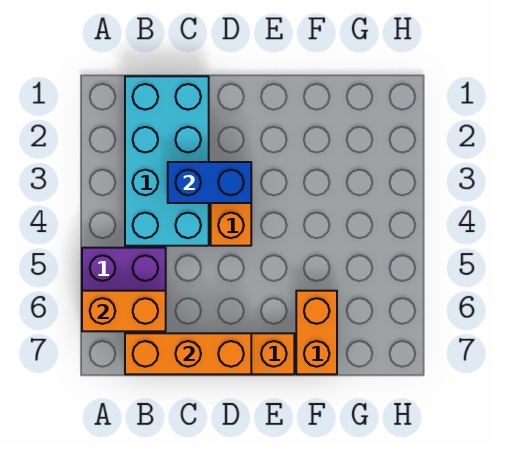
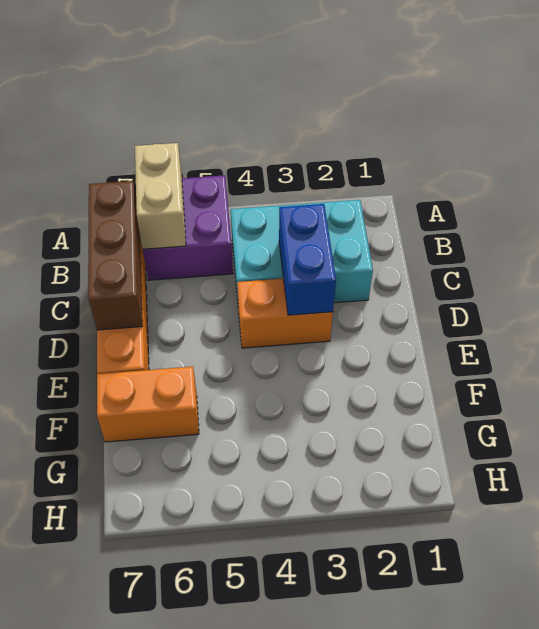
orange 1x2 brick [82,291,166,331] -> tan 1x2 brick [135,143,186,249]
cyan 2x4 brick [125,76,209,246] -> cyan 2x3 brick [231,200,373,303]
orange 1x3 brick [125,333,251,374] -> brown 1x3 brick [88,181,143,330]

